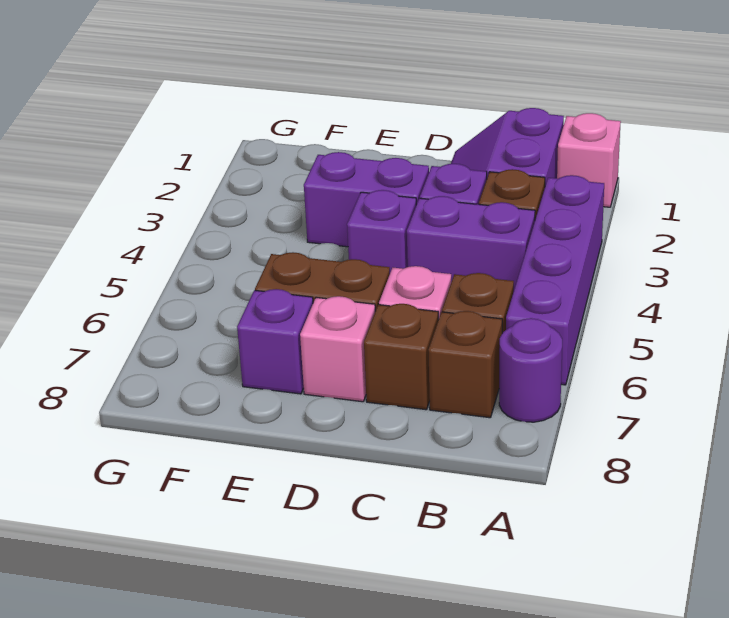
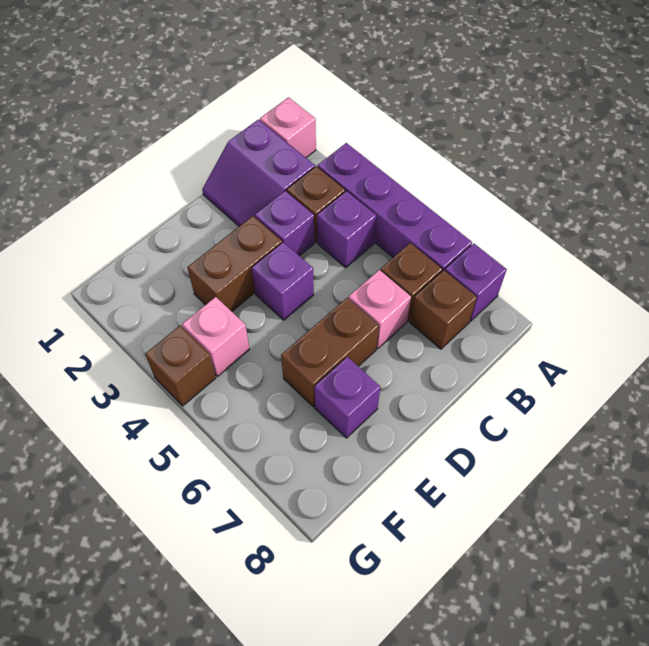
purple 1x1 round brick [499,318,562,422] -> purple 1x1 brick [445,244,507,321]
purple 1x2 brick [407,196,535,289] -> purple 1x1 brick [317,191,376,267]
brown 1x1 brick [364,304,438,410] -> brown 1x1 brick moved to [145,326,216,406]
purple 1x2 brick [304,152,429,247] -> brown 1x2 brick [187,216,282,311]
pink 1x1 brick [300,296,375,402] -> pink 1x1 brick moved to [182,297,250,376]

